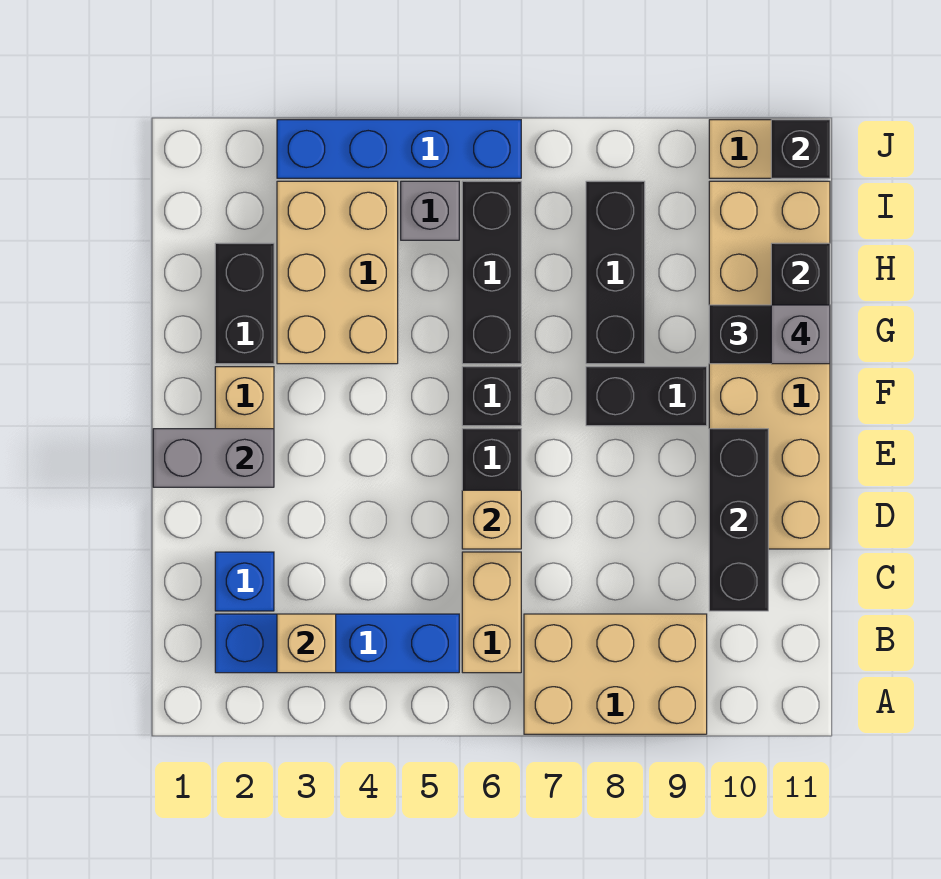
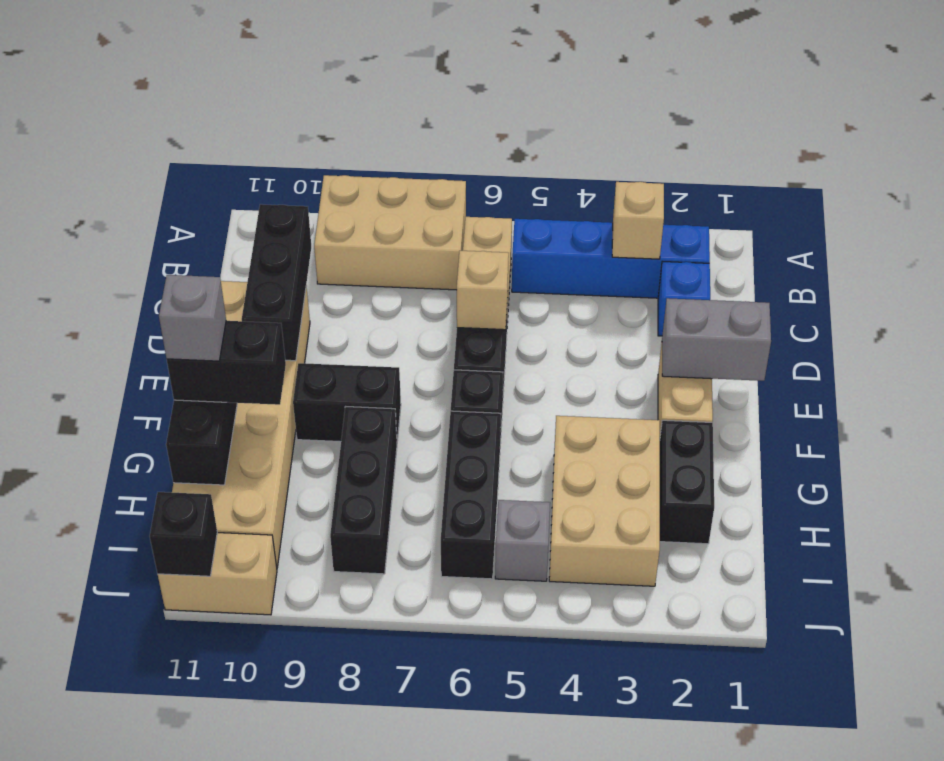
blue 1x4 brick [277,120,521,178] -> none

